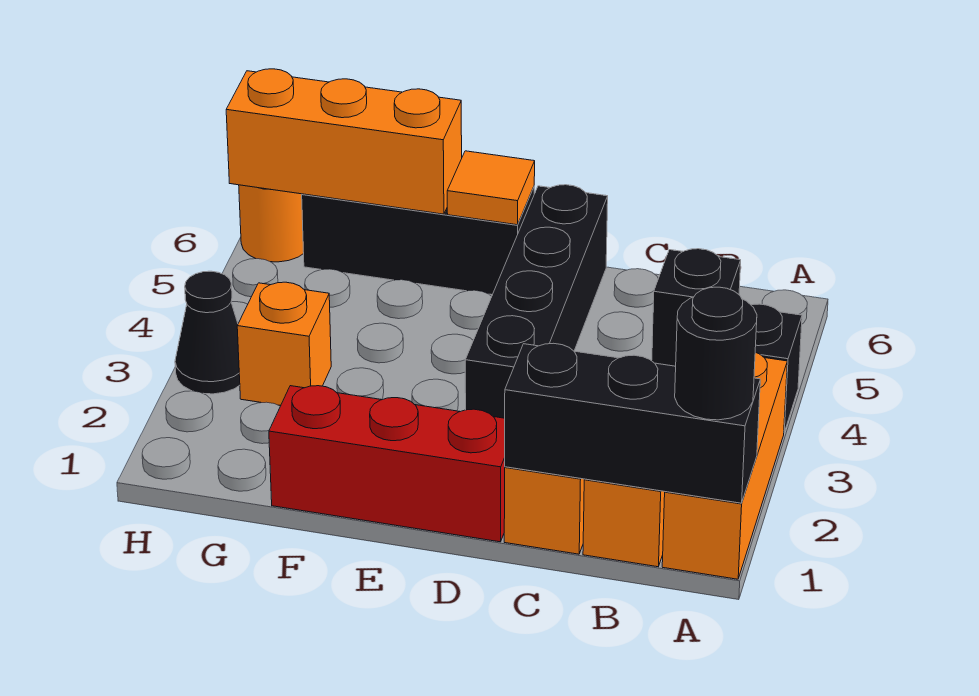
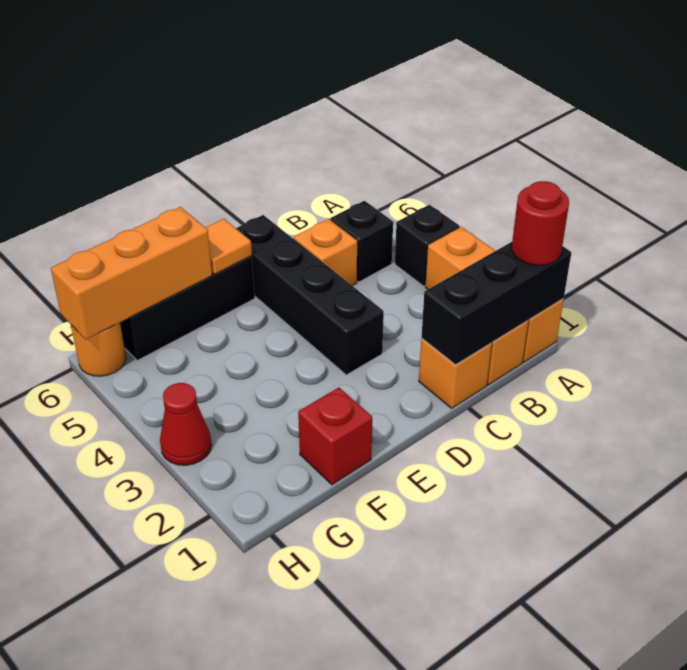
black 1x1 round brick [675,287,757,420] -> red 1x1 round brick [512,181,569,265]
red 1x3 brick [269,386,505,542] -> red 1x1 brick [298,387,372,485]
orange 1x1 brick [237,282,331,405] -> orange 1x1 brick moved to [294,219,357,286]
black 1x1 cone [175,271,240,394] -> red 1x1 cone [160,383,212,465]

